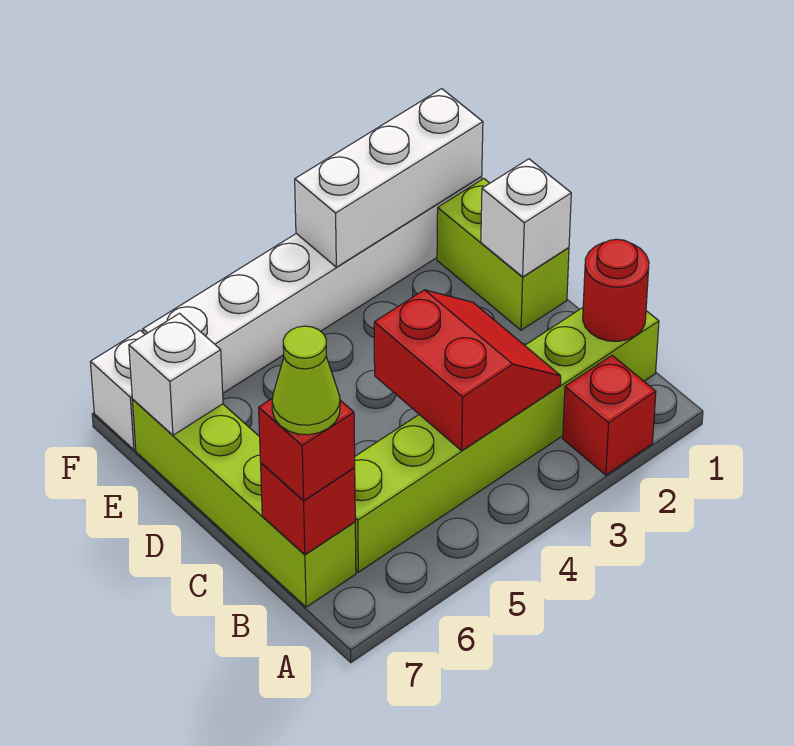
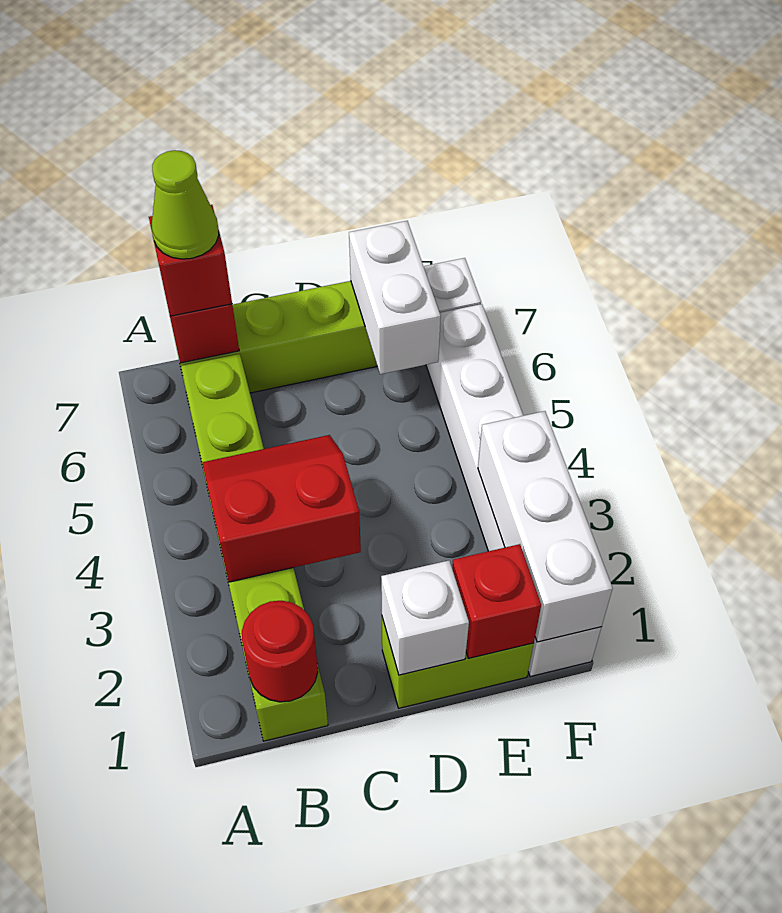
red 1x1 brick [563,355,656,475] -> red 1x1 brick moved to [452,544,541,658]
red 2x2 slope [374,290,561,451] -> red 2x2 slope turned to [202,435,361,582]
white 1x1 brick [129,314,223,435] -> white 1x2 brick [349,221,441,374]

